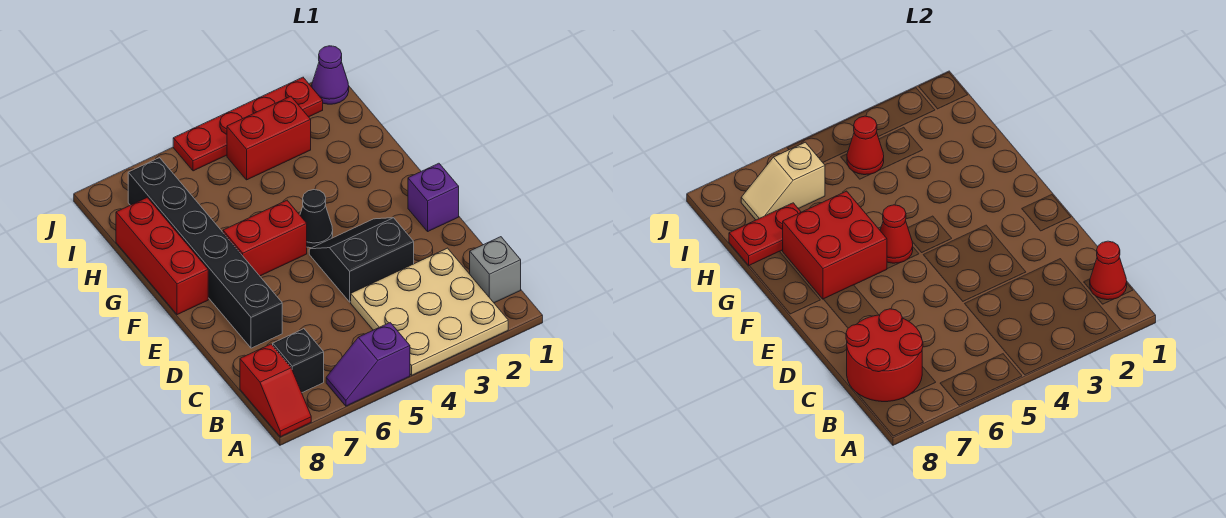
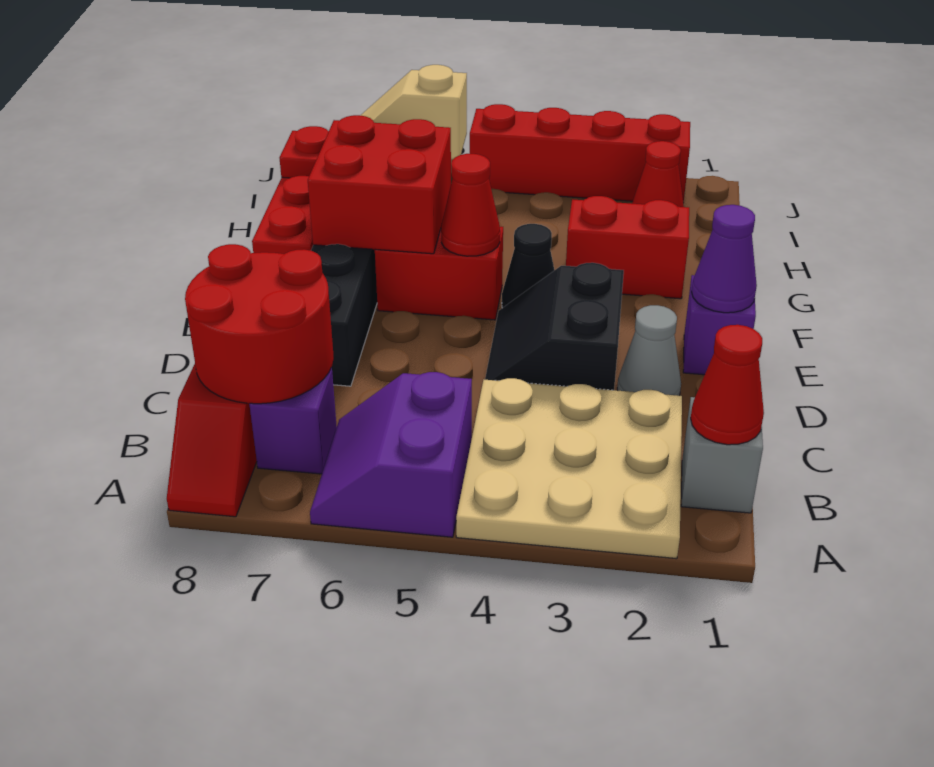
purple 1x2 slope [326,323,410,406] -> purple 2x2 slope [310,372,472,537]
black 1x1 brick [273,329,324,393] -> purple 1x1 brick [249,367,337,474]
none -> grey 1x1 cone [617,305,681,396]
black 2x2 slope [309,218,414,302] -> black 2x2 slope turned to [485,263,624,390]
red 1x2 brick [227,96,311,180] -> red 1x2 brick moved to [566,196,689,299]
red 1x1 cone [847,116,884,175] -> red 1x1 cone moved to [632,141,684,207]
purple 1x1 cone [312,46,349,104] -> purple 1x1 cone moved to [692,205,757,313]
red 1x4 plate [173,77,323,171] -> red 1x4 brick [470,104,690,203]

